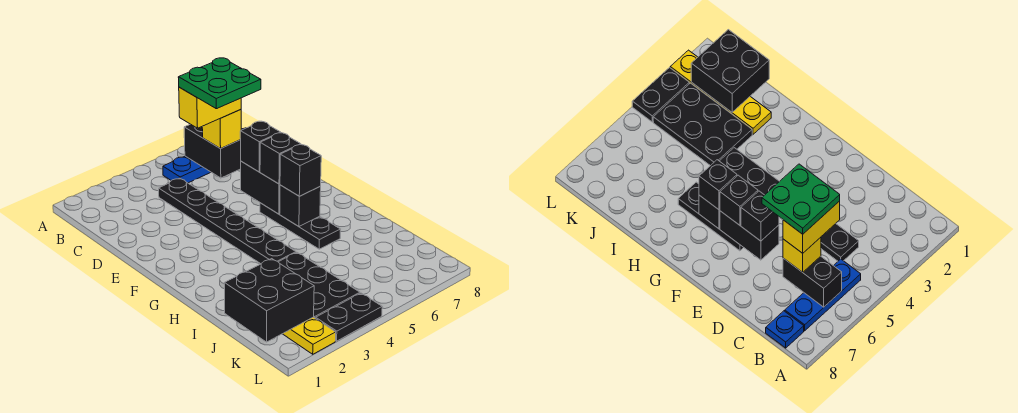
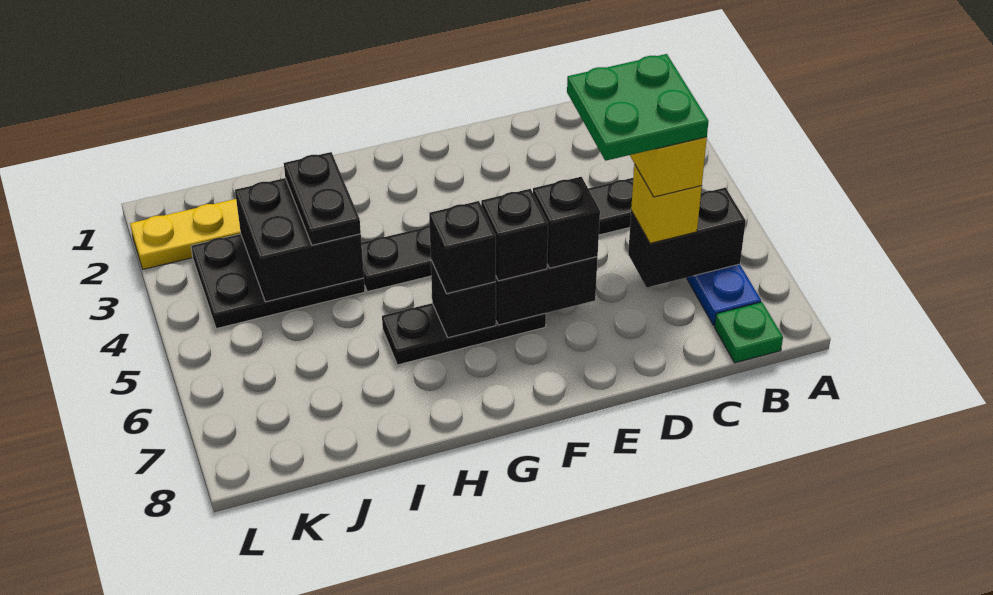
blue 1x1 plate [766,311,804,348] -> green 1x1 plate [715,302,783,363]
black 2x2 brick [224,259,314,342] -> black 2x2 brick moved to [235,178,364,302]
black 1x2 plate [316,293,382,341] -> black 1x2 plate moved to [284,152,361,245]

